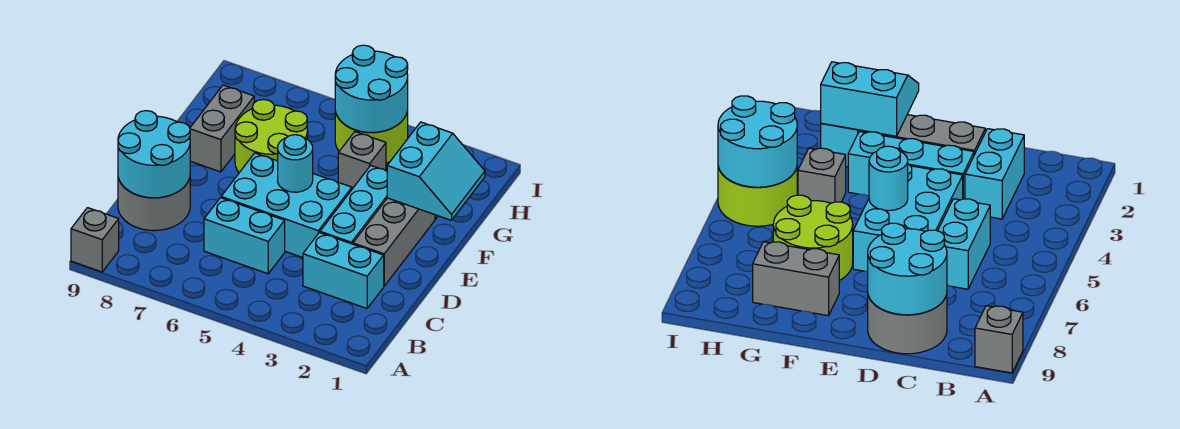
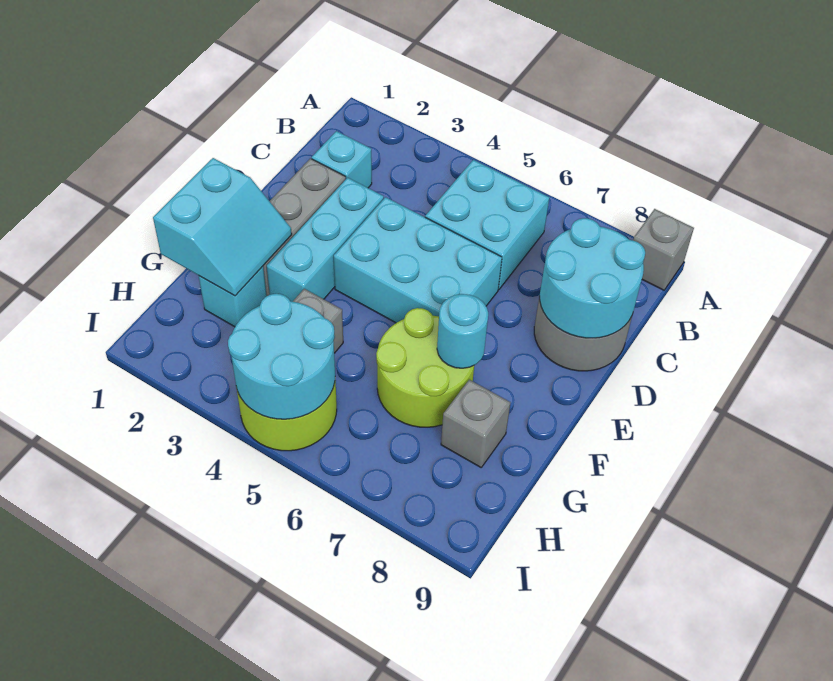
cyan 1x2 brick [303,233,384,308] -> cyan 1x1 brick [312,131,372,188]
cyan 1x2 brick [204,198,285,274] -> cyan 2x2 brick [425,160,549,289]
cyan 1x1 round brick [278,135,313,192] -> cyan 1x1 round brick moved to [437,294,488,368]
cyan 2x2 slope [387,122,485,220] -> cyan 2x2 slope turned to [153,158,292,296]
grey 1x2 brick [190,85,254,172] -> grey 1x1 brick [441,380,511,467]

